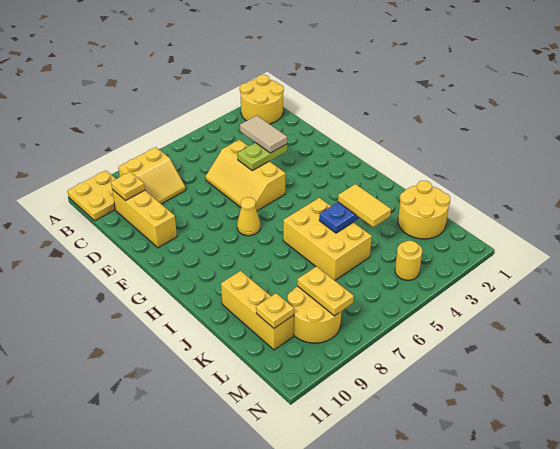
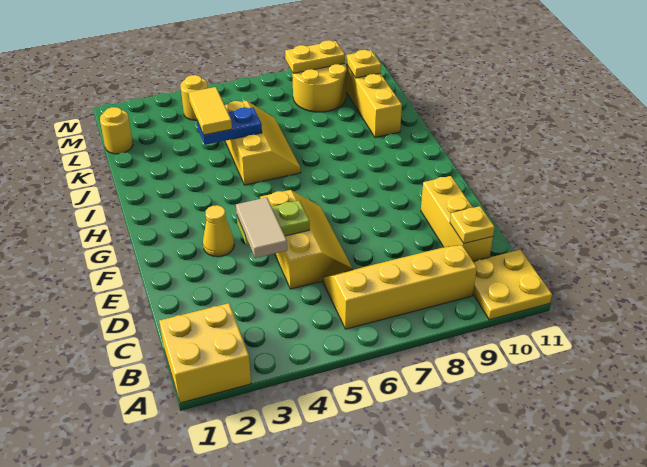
yellow 2x2 round brick [240,75,284,124] -> yellow 2x2 brick [159,303,251,403]
yellow 2x2 slope [118,147,186,204] -> yellow 2x4 slope [323,245,477,329]
yellow 1x1 cone [237,197,260,236] -> yellow 1x1 cone moved to [203,205,234,257]
yellow 2x3 brick [283,198,372,280] -> yellow 2x3 slope [225,101,301,185]
yellow 2x2 round brick [398,181,450,239] -> yellow 1x1 round brick [100,107,133,154]
yellow 1x2 plate [297,267,354,316] -> yellow 1x2 plate turned to [285,40,345,73]

